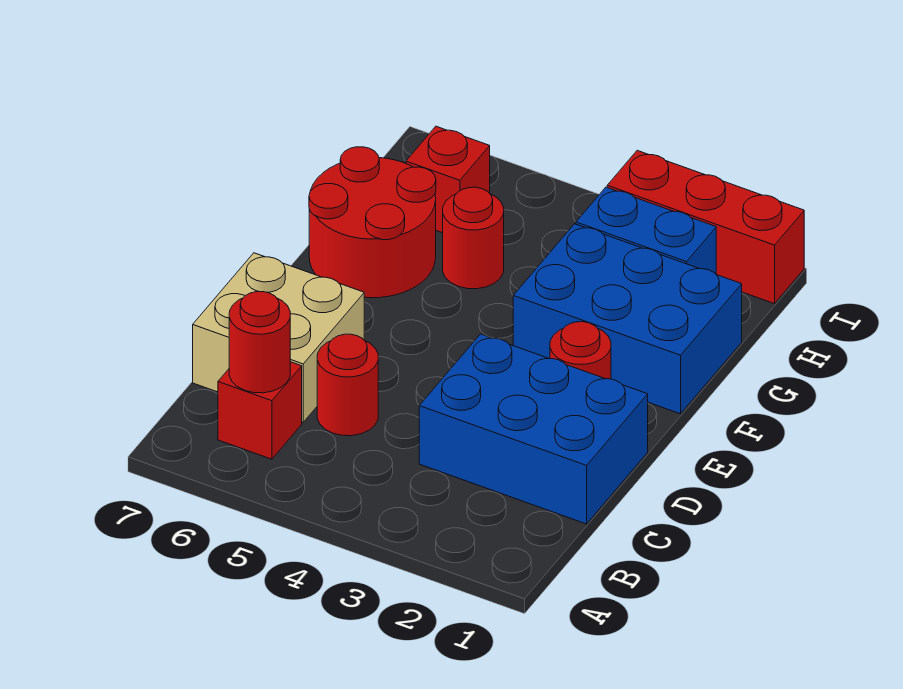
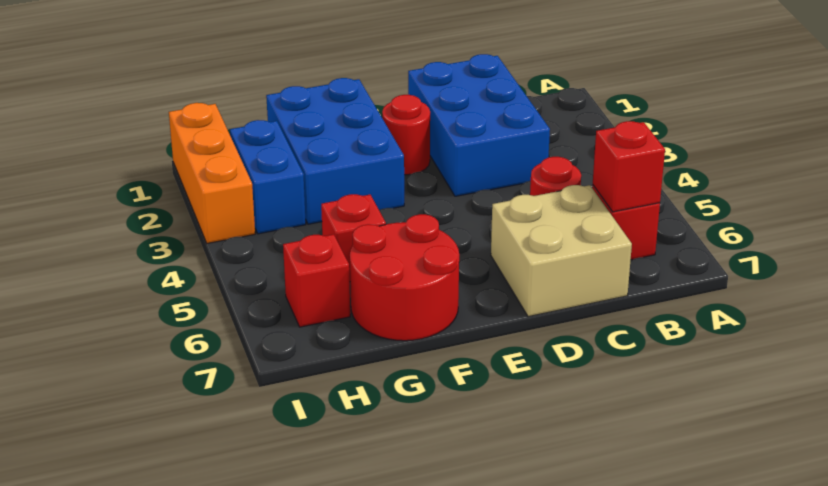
red 1x1 round brick [229,292,290,393] -> red 1x1 brick [593,121,665,212]
red 1x1 round brick [443,187,504,289] -> red 1x1 brick [321,194,386,281]
red 1x3 brick [607,150,804,304] -> orange 1x3 brick [169,103,255,243]

